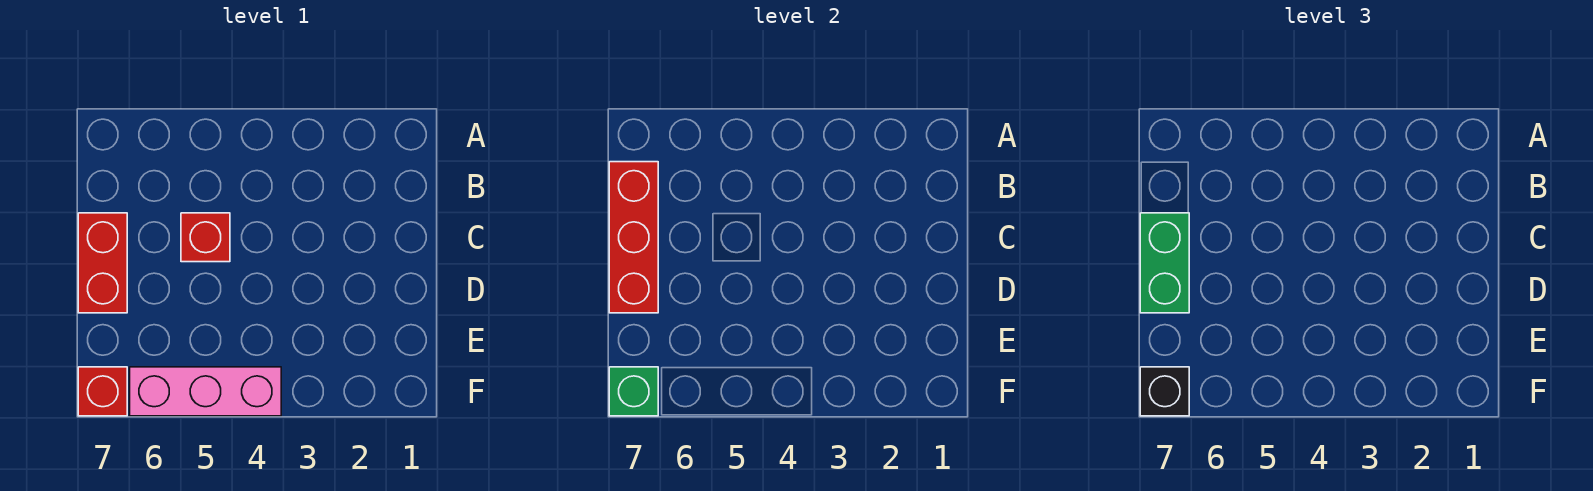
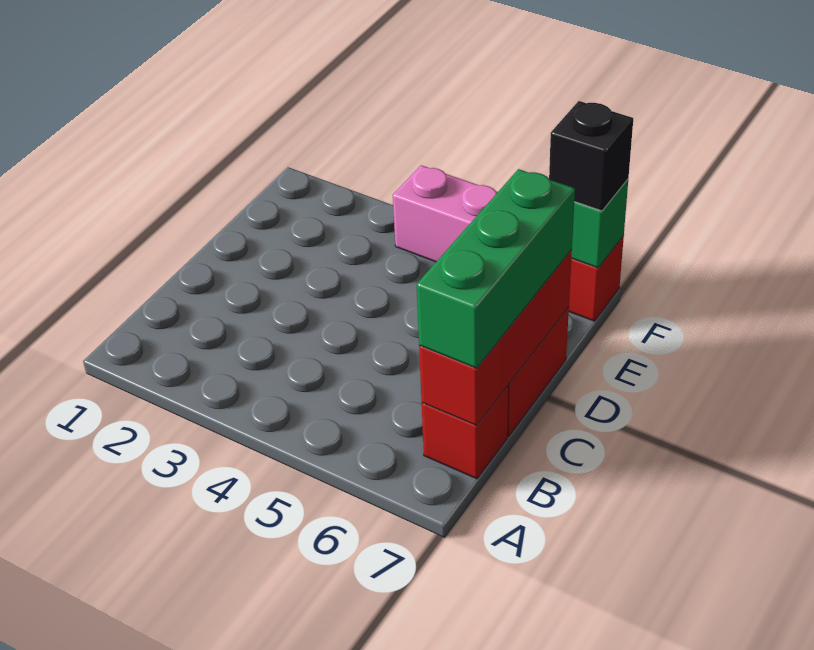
red 1x1 brick [181,213,230,262] -> red 1x1 brick moved to [422,386,508,479]
green 1x2 brick [1140,213,1189,313] -> green 1x3 brick [417,169,575,368]

